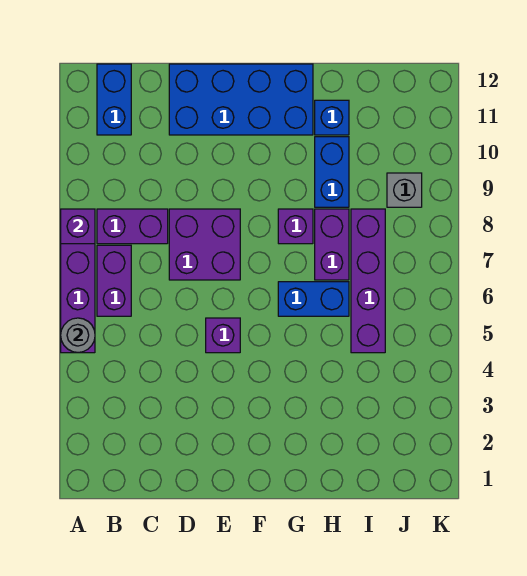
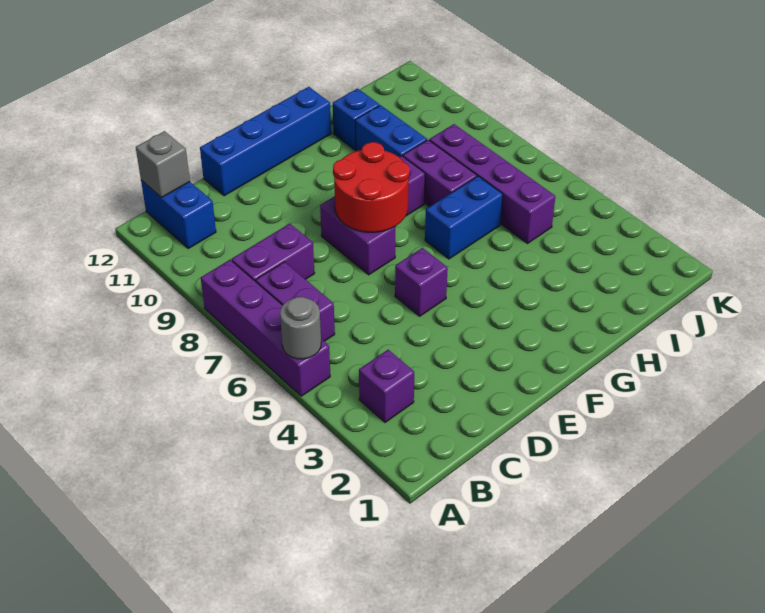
purple 1x1 brick [61,209,95,244] -> purple 1x1 brick moved to [359,350,414,422]
purple 2x2 brick [169,209,240,280] -> purple 1x2 brick [320,196,395,275]
blue 2x4 brick [169,64,313,135] -> blue 1x4 brick [200,87,331,196]
none -> red 2x2 round brick [333,142,410,232]
grey 1x1 brick [387,173,422,207] -> grey 1x1 brick moved to [136,131,190,198]

